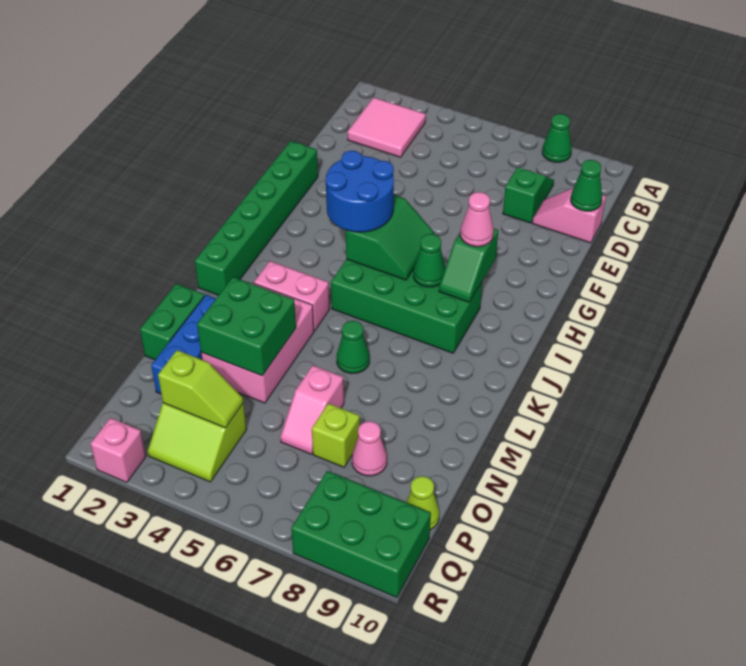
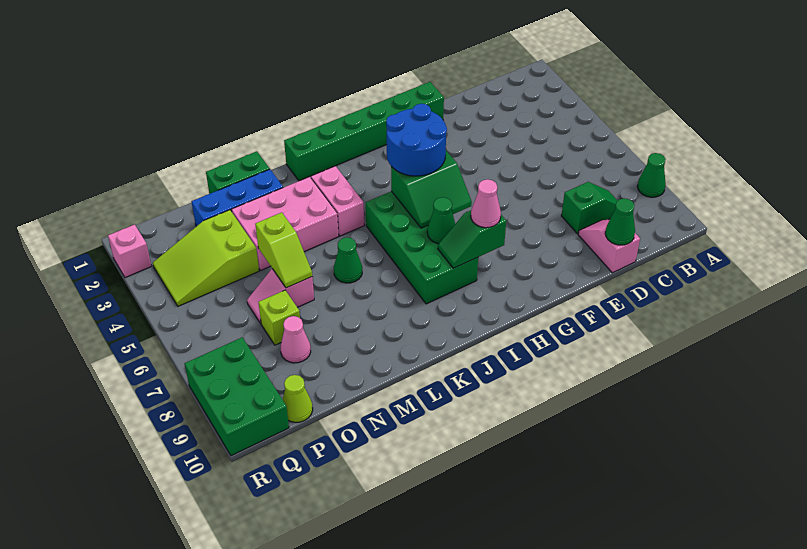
pink 2x2 tile [348,98,426,157] -> none
green 2x2 brick [197,277,296,376] -> none
lime 2x2 slope [148,403,246,482] -> lime 2x3 slope [153,210,259,306]
lime 1x2 slope [158,350,243,428] -> lime 1x2 slope moved to [255,212,312,288]

